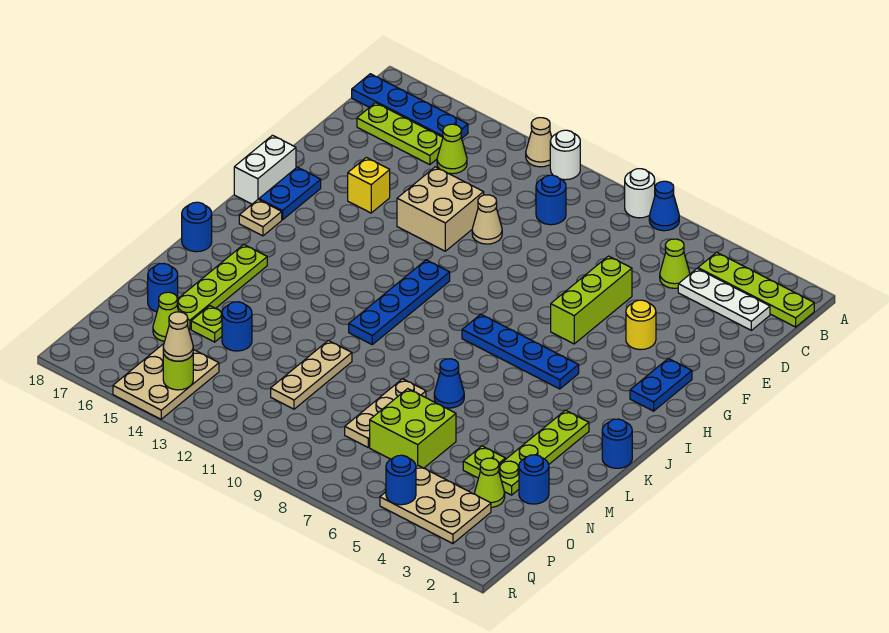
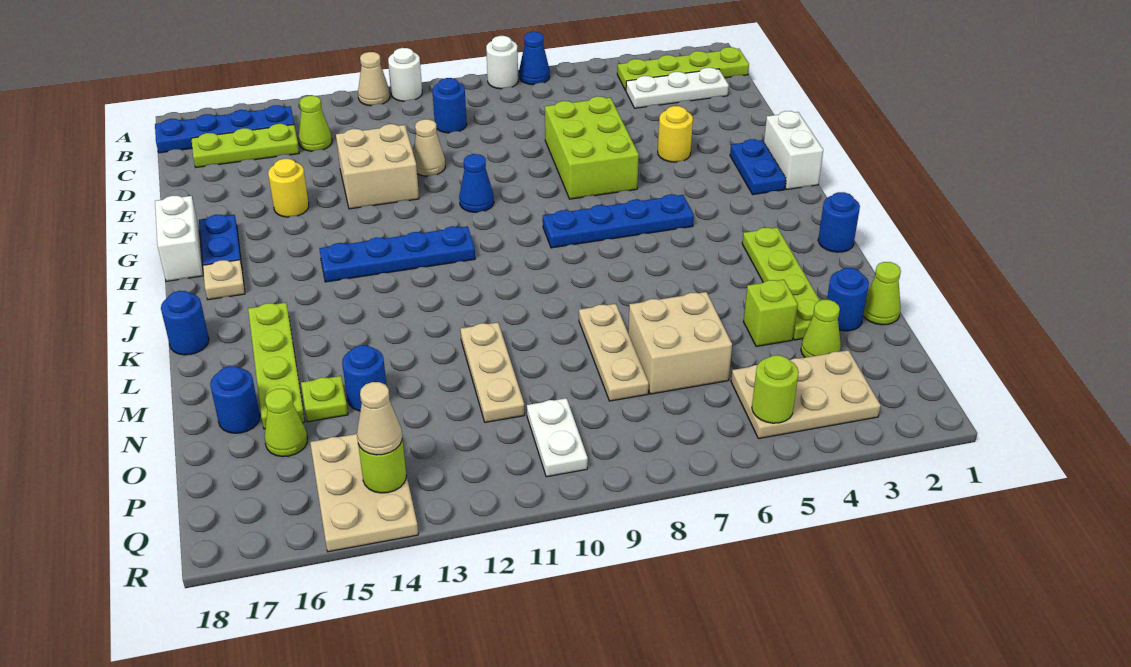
lime 1x1 cone [660,239,690,288] -> lime 1x1 cone moved to [863,262,901,325]
lime 1x3 brick [551,256,632,344] -> lime 2x3 brick [545,96,639,199]
yellow 1x1 brick [348,157,390,213] -> yellow 1x1 round brick [268,159,309,217]
none -> white 1x2 brick [764,111,823,190]
blue 1x4 plate [349,260,450,345] -> blue 1x4 plate turned to [319,226,475,282]
blue 1x1 cone [434,359,464,408] -> blue 1x1 cone moved to [459,154,494,212]
lime 1x1 plate [463,446,505,478] -> lime 1x1 brick [743,280,798,347]
lime 2x2 brick [370,389,456,468] -> tan 2x2 brick [628,292,732,394]
none -> white 1x2 plate [527,398,588,477]
blue 1x1 round brick [386,455,416,505] -> lime 1x1 round brick [752,355,799,423]

